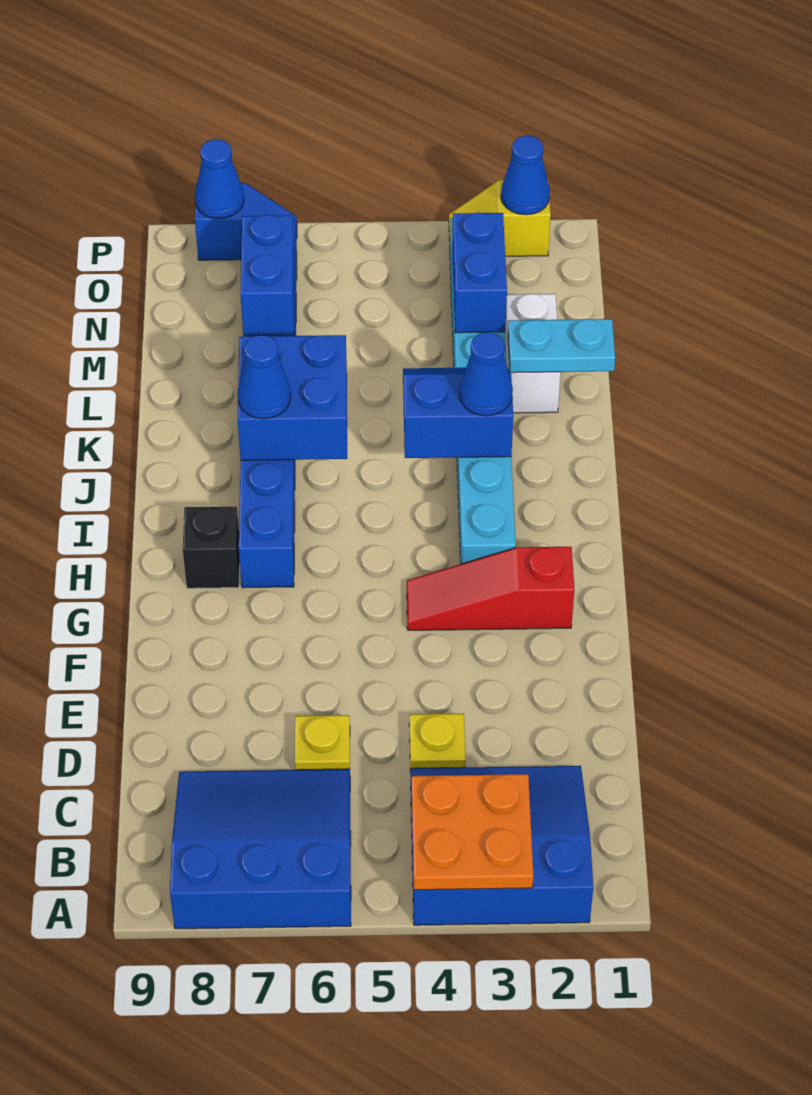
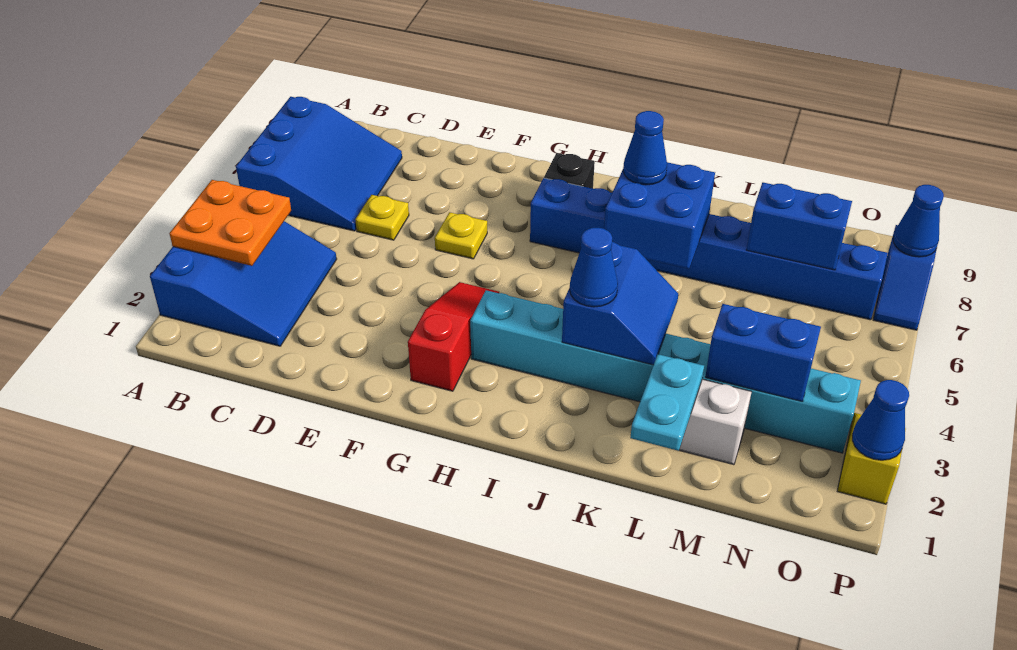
yellow 1x1 plate [409,714,466,772] -> yellow 1x1 plate moved to [435,212,487,259]

